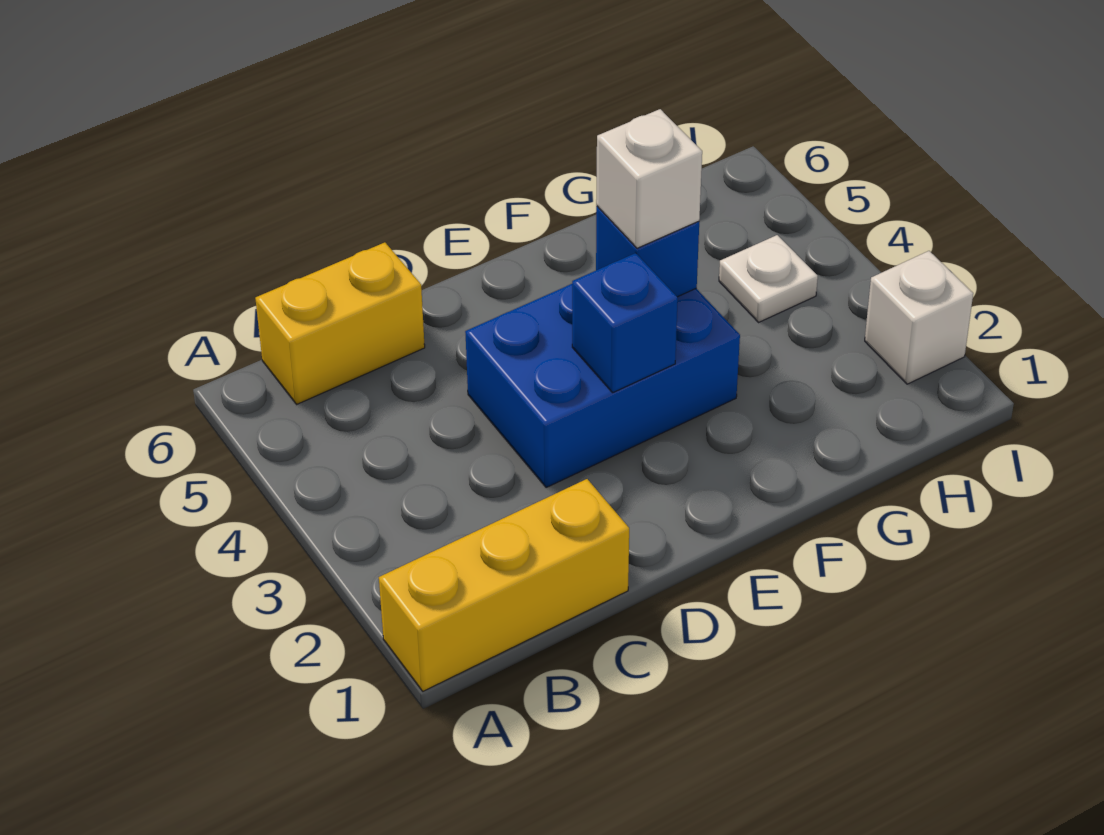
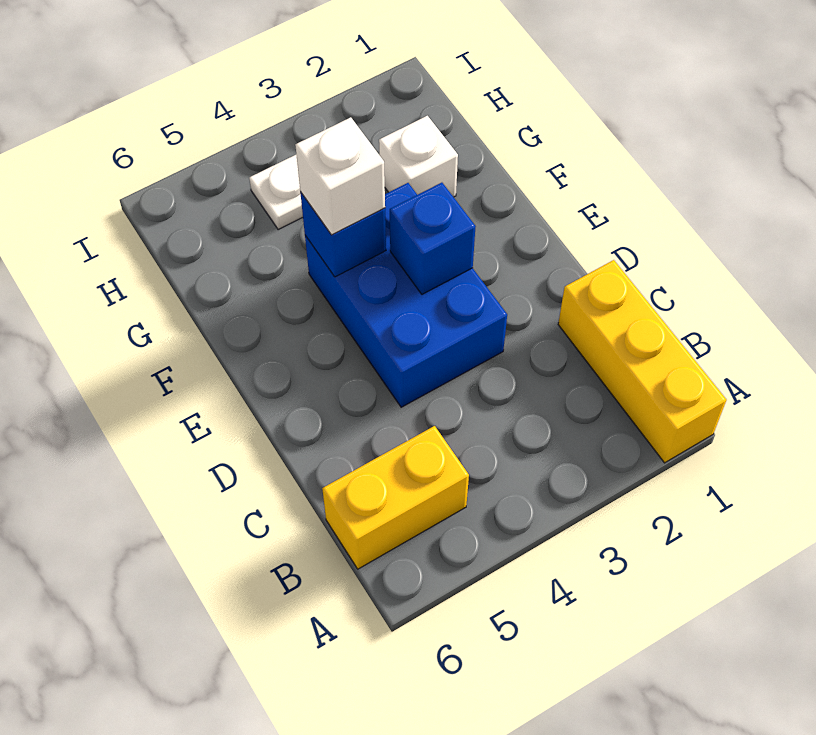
yellow 1x2 brick [255,242,425,404] -> yellow 1x2 brick turned to [322,426,469,569]
white 1x1 brick [865,251,973,384] -> white 1x1 brick moved to [379,116,458,197]

